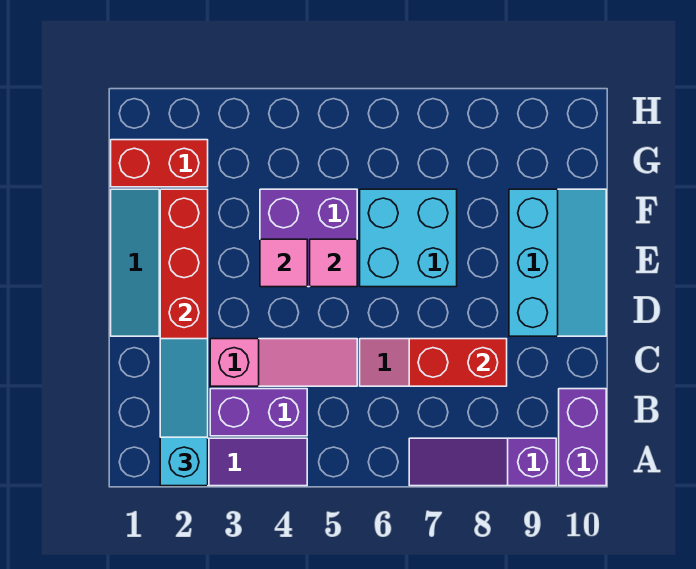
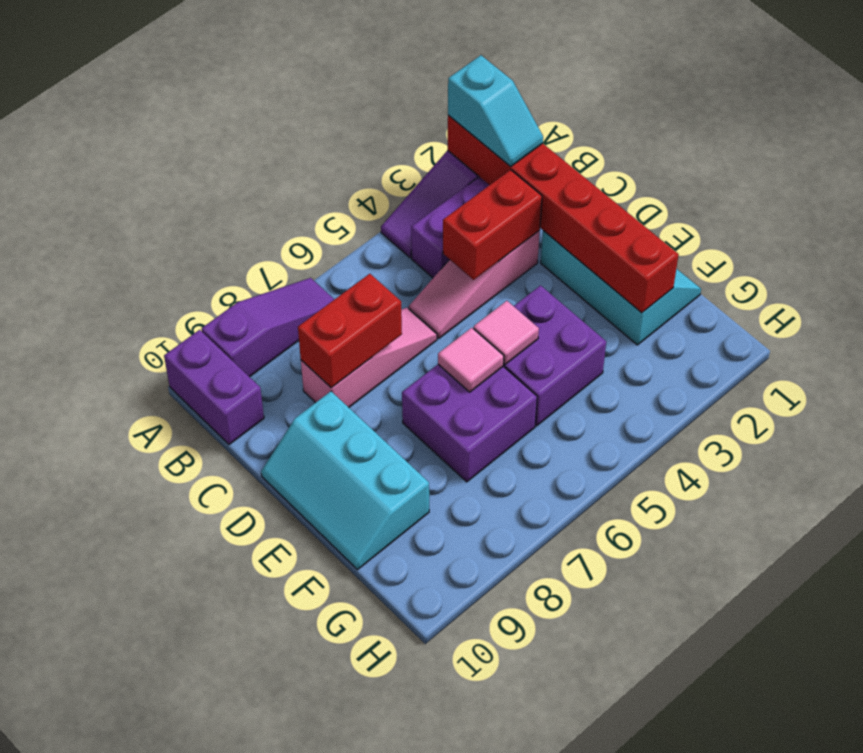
cyan 1x3 slope [160,339,208,486] -> cyan 1x2 slope [448,55,543,167]
pink 1x1 tile [260,239,307,287] -> pink 1x1 tile moved to [438,328,504,392]
cyan 2x2 brick [360,189,457,287] -> purple 2x2 brick [402,365,537,482]
red 1x2 brick [111,140,208,187] -> red 1x2 brick moved to [443,170,542,280]

